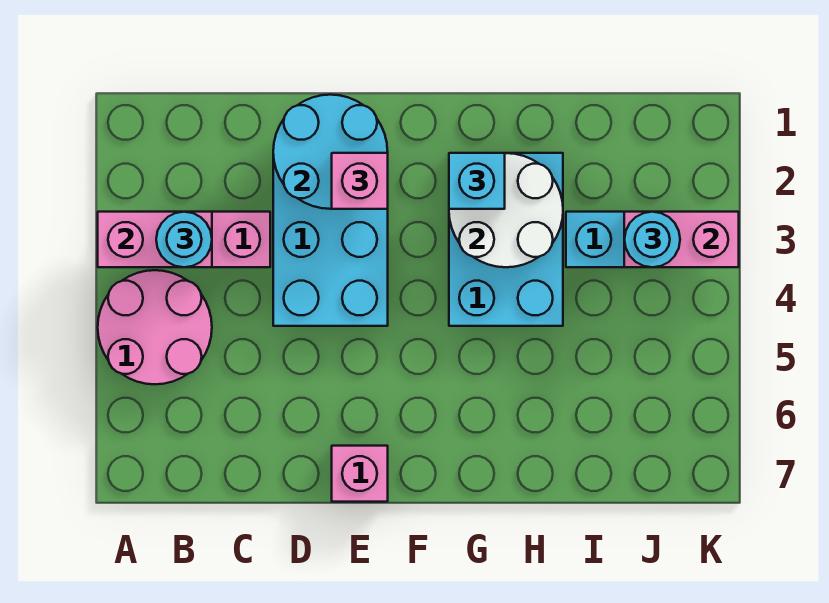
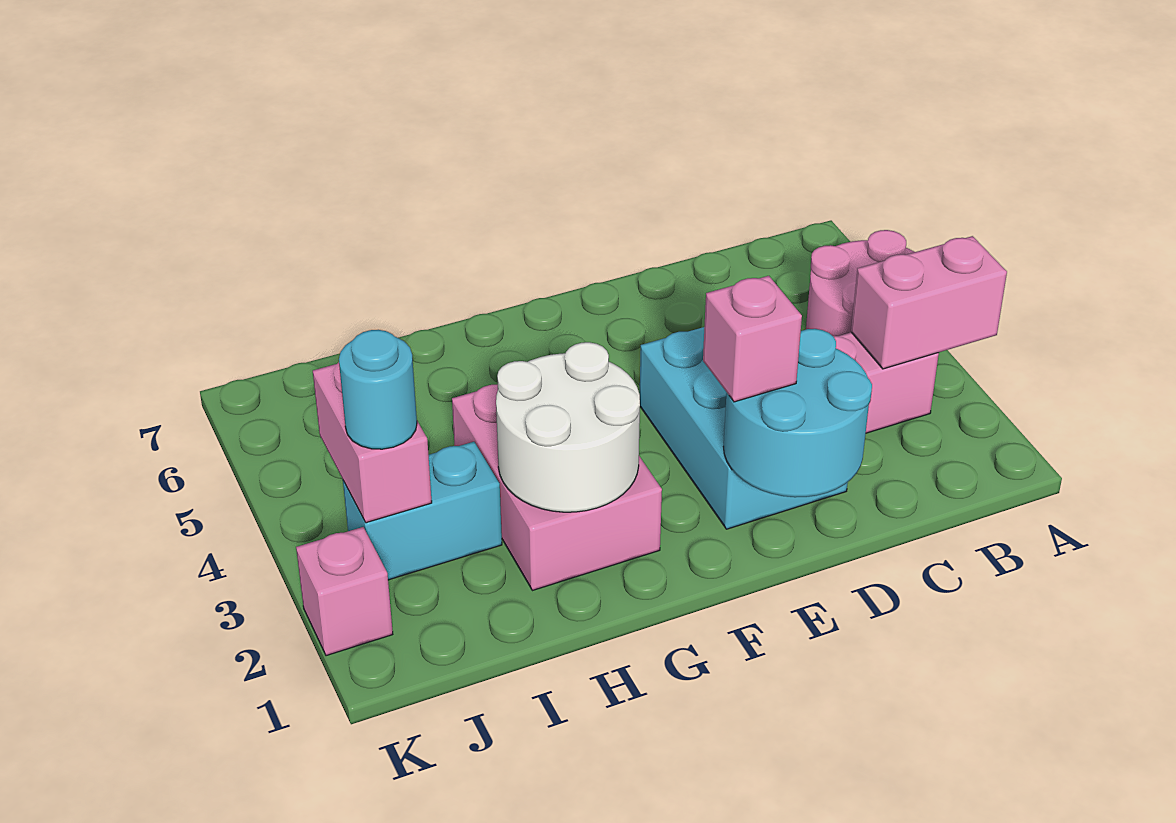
cyan 1x1 round brick [156,212,212,267] -> none
pink 1x1 brick [332,446,388,502] -> pink 1x1 brick moved to [296,527,393,656]
cyan 2x3 brick [449,153,563,326] -> pink 2x3 brick [452,385,662,591]
cyan 1x1 brick [449,153,505,209] -> none
pink 1x2 brick [624,212,739,267] -> pink 1x2 brick turned to [313,362,432,523]

